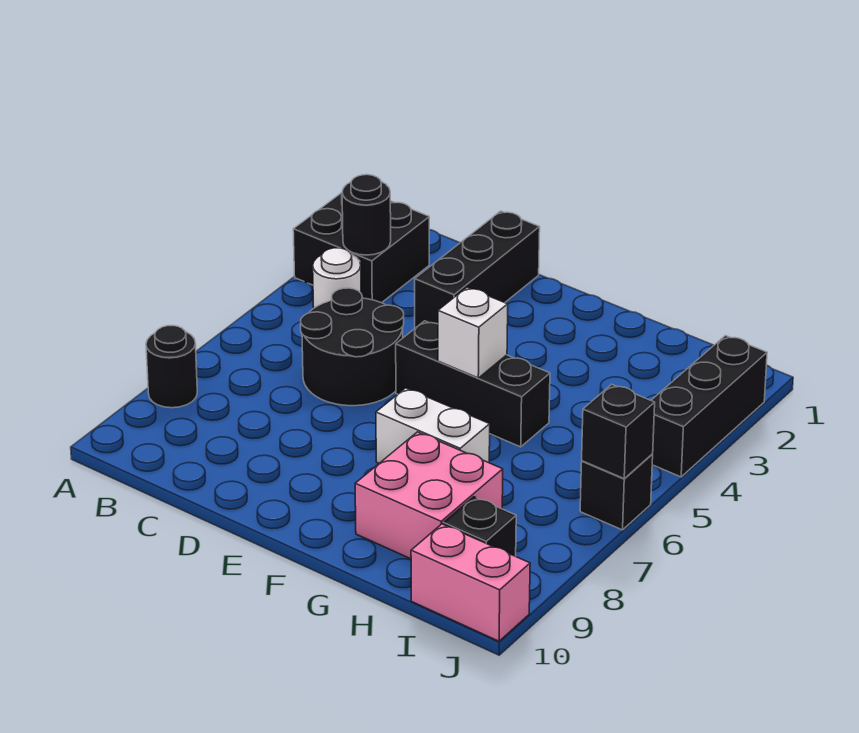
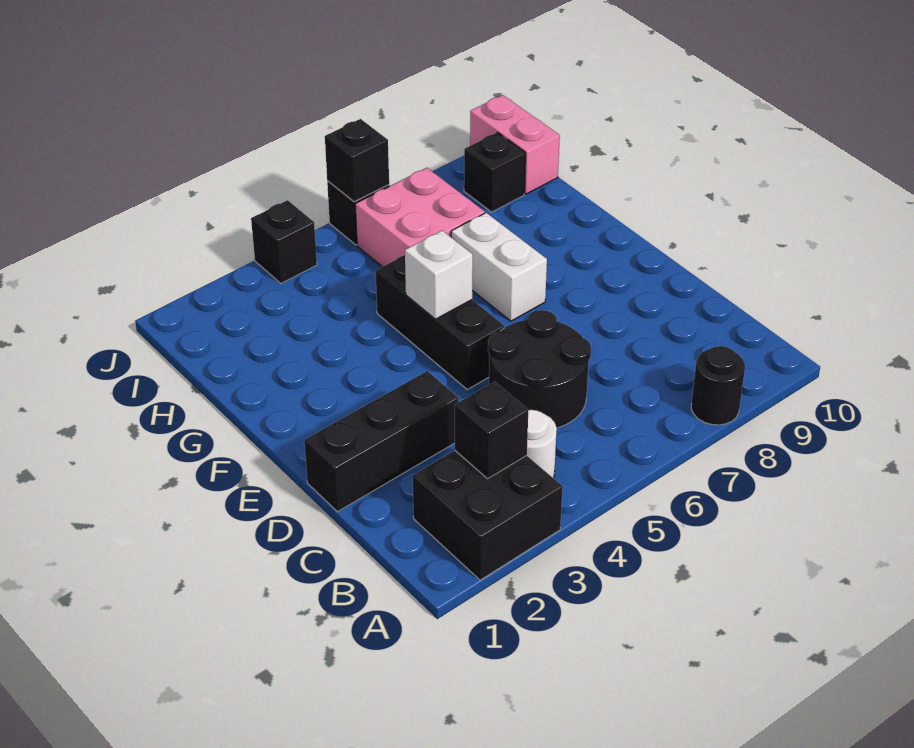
black 1x1 round brick [342,175,391,255] -> black 1x1 brick [455,382,528,479]
pink 2x2 brick [355,432,503,559] -> pink 2x2 brick moved to [355,168,485,267]
black 1x3 brick [651,336,767,477] -> black 1x1 brick [251,200,317,283]

